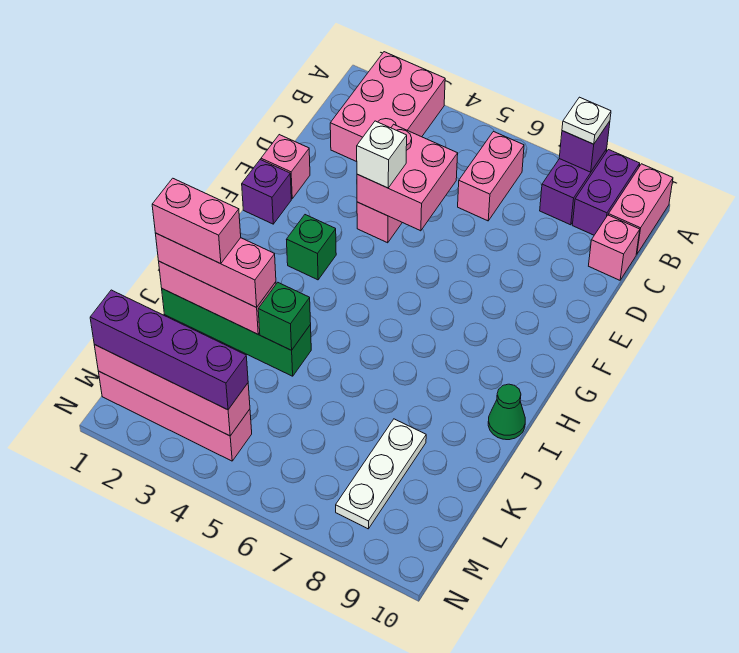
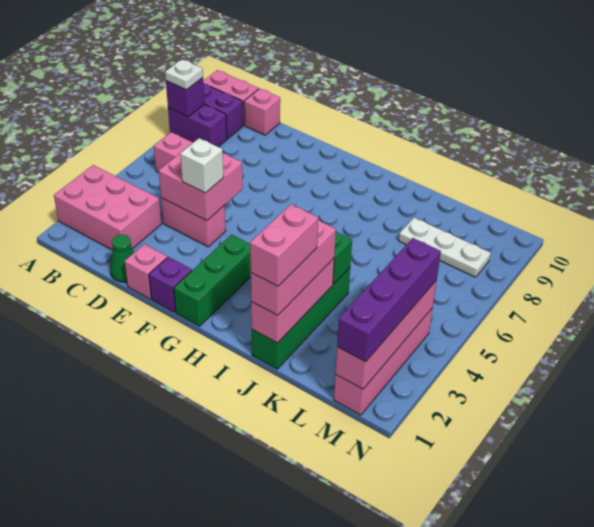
green 1x1 brick [286,215,336,280] -> green 1x3 brick [174,235,251,326]
green 1x1 cone [488,384,525,440] -> green 1x1 cone moved to [110,235,134,282]

